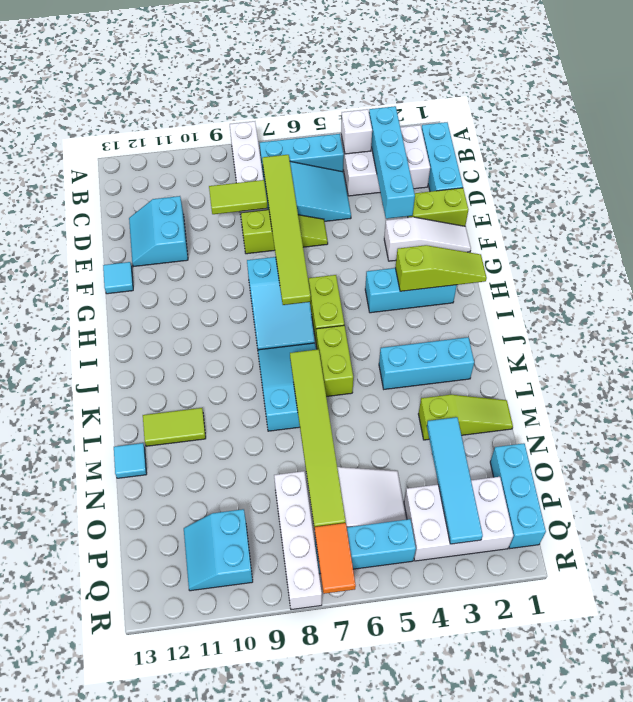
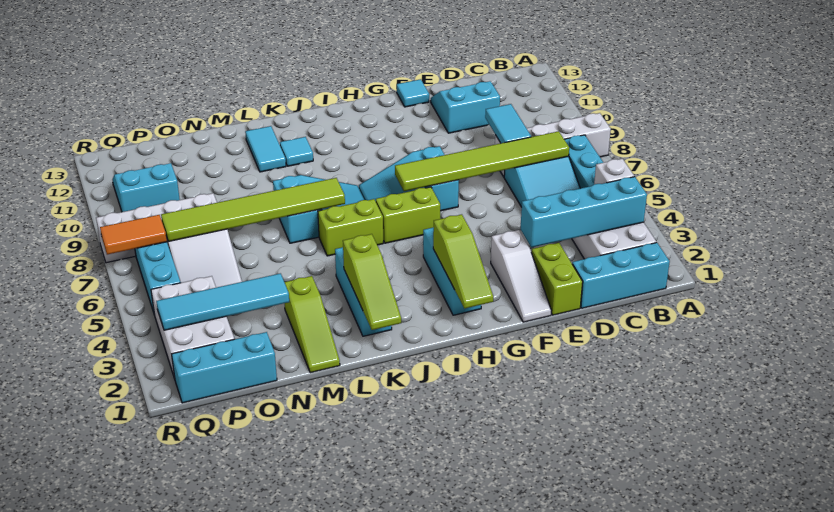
lime 1x2 tile [209,180,267,214] -> cyan 1x2 tile [485,104,531,143]
lime 1x3 slope [241,210,328,254] -> lime 1x3 slope moved to [343,234,401,330]
lime 1x2 tile [143,408,206,446] -> cyan 1x2 tile [245,126,286,172]
cyan 1x1 tile [114,443,147,478] -> cyan 1x1 tile moved to [280,137,313,166]

